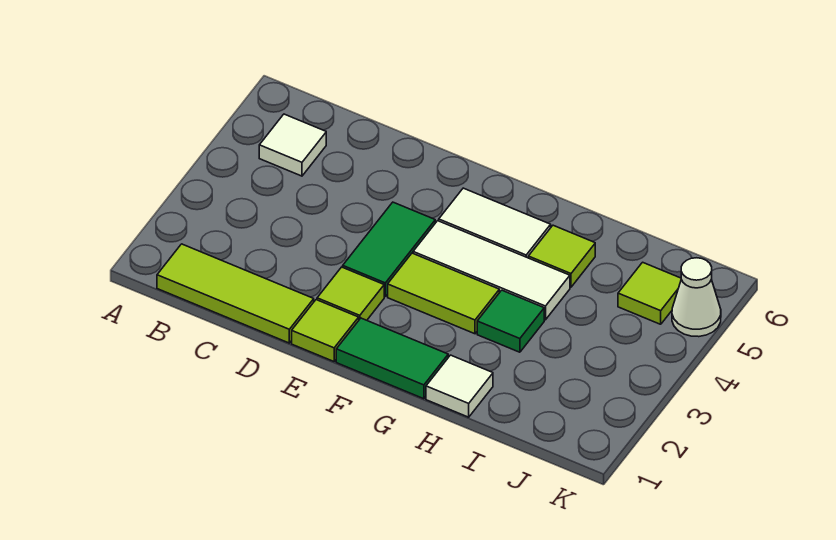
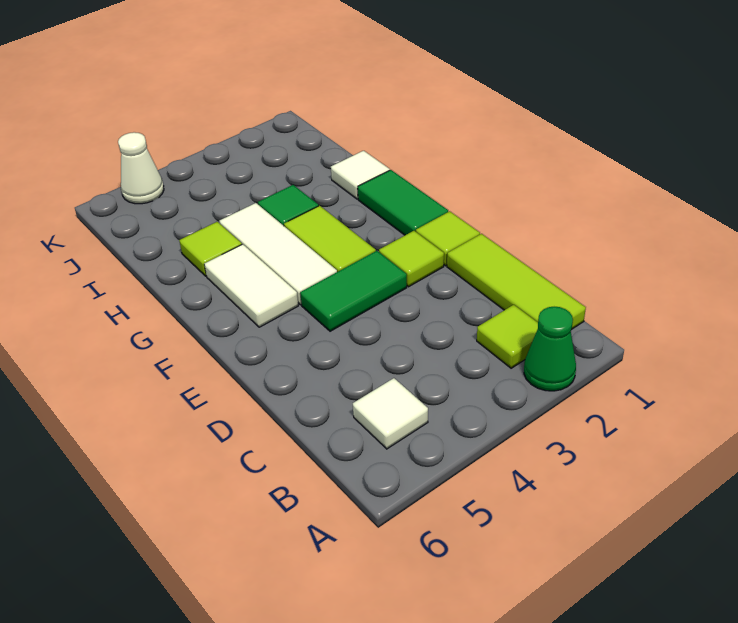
none -> green 1x1 cone [524,307,576,391]
lime 1x1 tile [618,262,681,324] -> lime 1x1 tile moved to [477,305,538,368]

